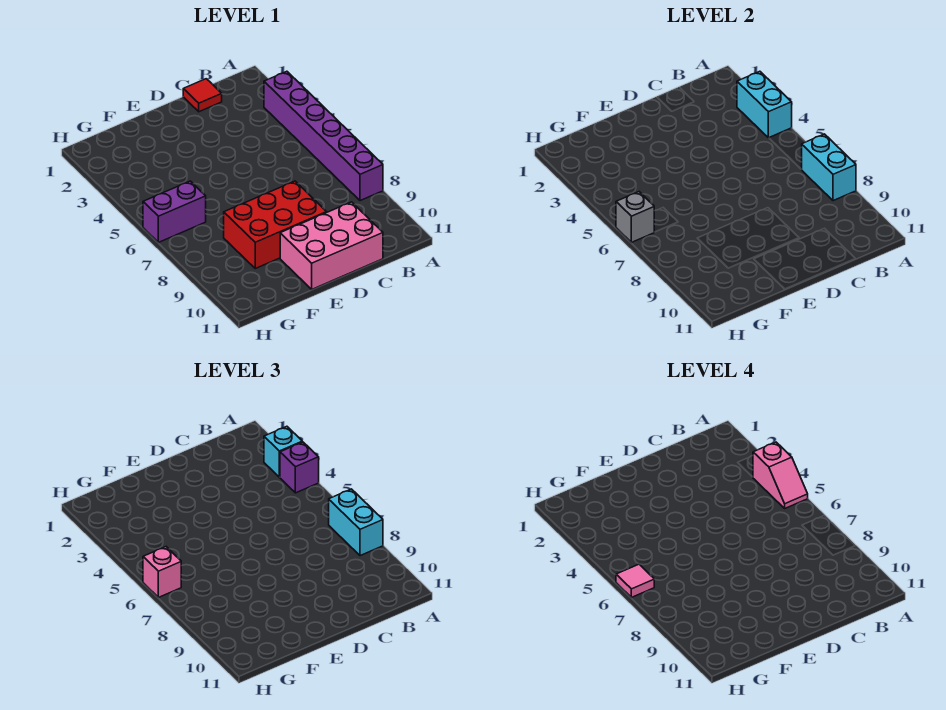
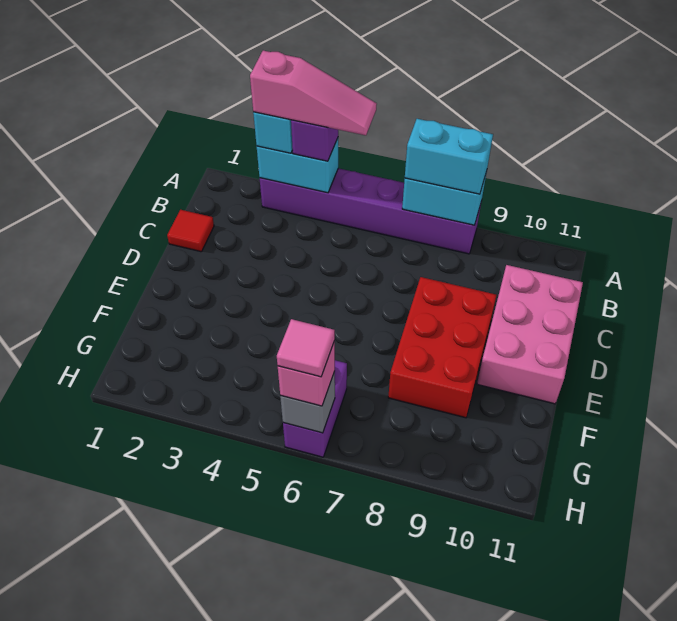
pink 1x2 slope [753,442,808,508] -> pink 1x3 slope [250,51,377,135]

